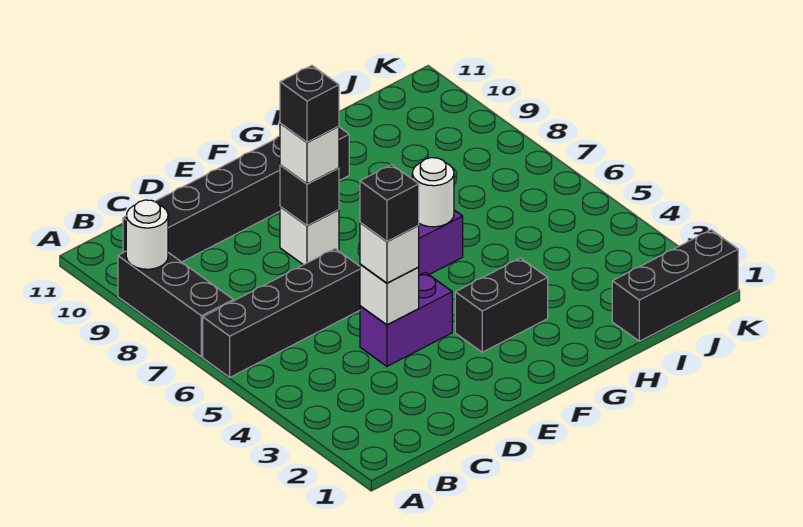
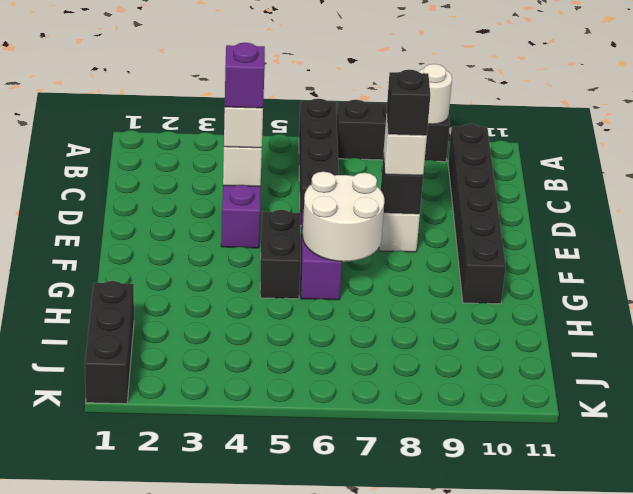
black 1x1 brick [360,165,419,241] -> purple 1x1 brick [225,43,265,108]
black 1x2 brick [455,258,548,352] -> black 1x2 brick moved to [260,210,301,299]
white 1x1 round brick [412,158,454,227] -> white 2x2 round brick [303,172,384,262]

